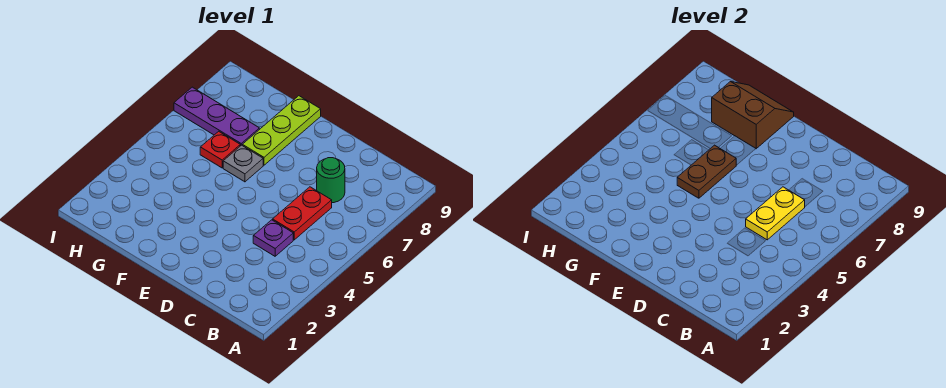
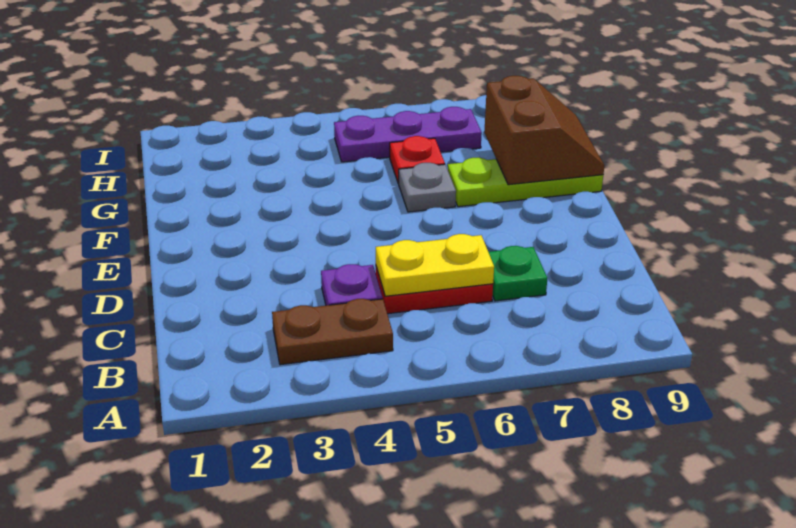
green 1x1 round brick [317,158,345,203] -> green 1x1 plate [489,246,547,301]
brown 1x2 plate [677,145,736,198] -> brown 1x2 plate moved to [272,299,393,365]
purple 1x3 plate [174,87,259,146] -> purple 1x3 plate turned to [334,107,482,162]

